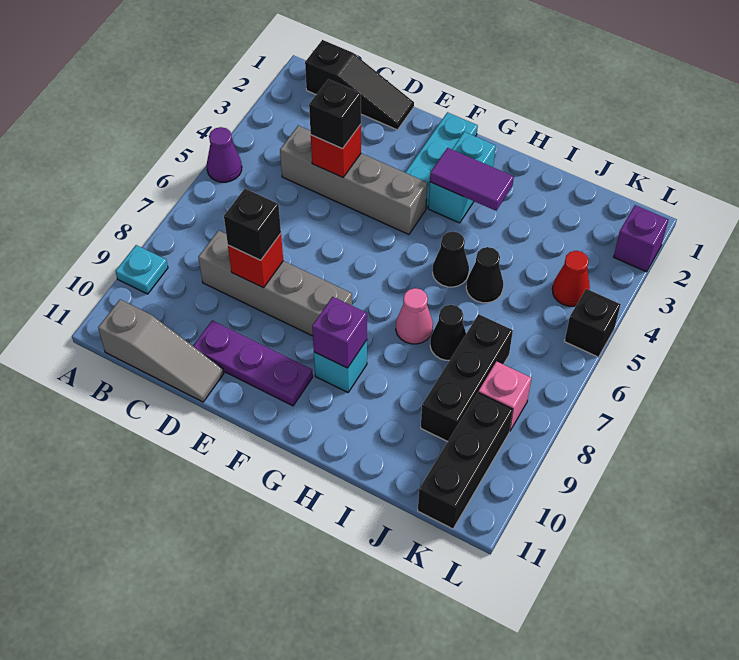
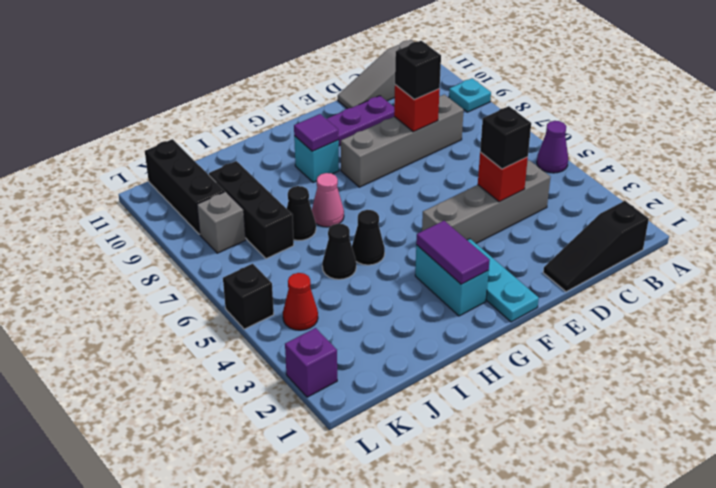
purple 1x2 tile [430,148,514,211] -> purple 1x2 tile turned to [416,221,490,284]
purple 1x1 brick [312,297,367,368] -> purple 1x1 tile [294,114,339,151]
pink 1x1 brick [478,361,531,430] -> grey 1x1 brick [197,192,246,253]

